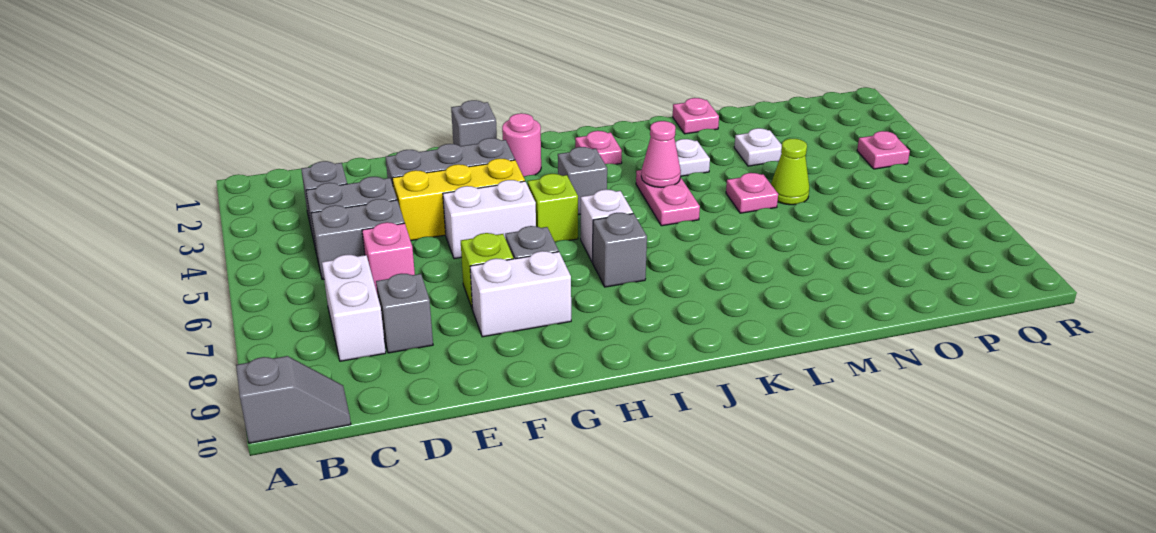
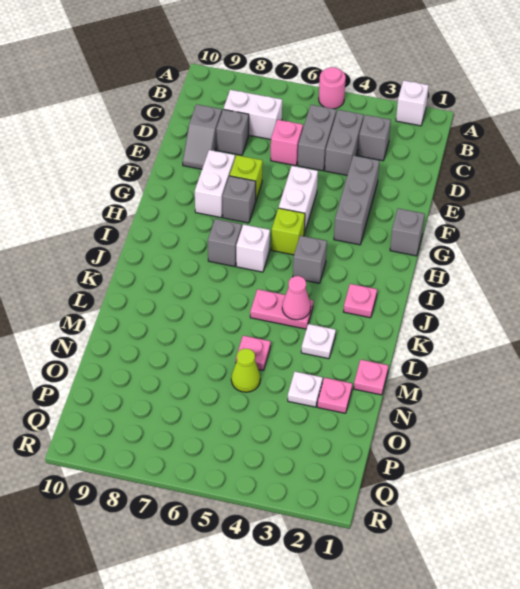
none -> white 1x1 brick [396,80,429,126]
grey 1x2 slope [236,356,351,443] -> grey 1x2 slope moved to [183,104,222,169]
yellow 1x3 brick [392,158,525,241] -> none
pink 1x1 round brick [502,113,541,177] -> pink 1x1 round brick moved to [319,67,346,109]
pink 1x1 plate [857,131,910,169] -> pink 1x1 plate moved to [317,378,352,413]

